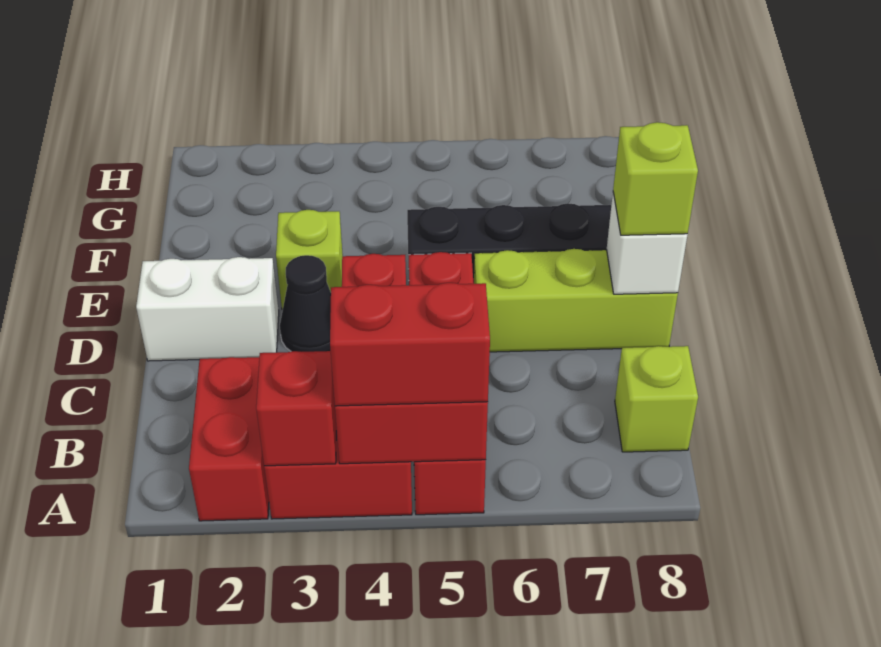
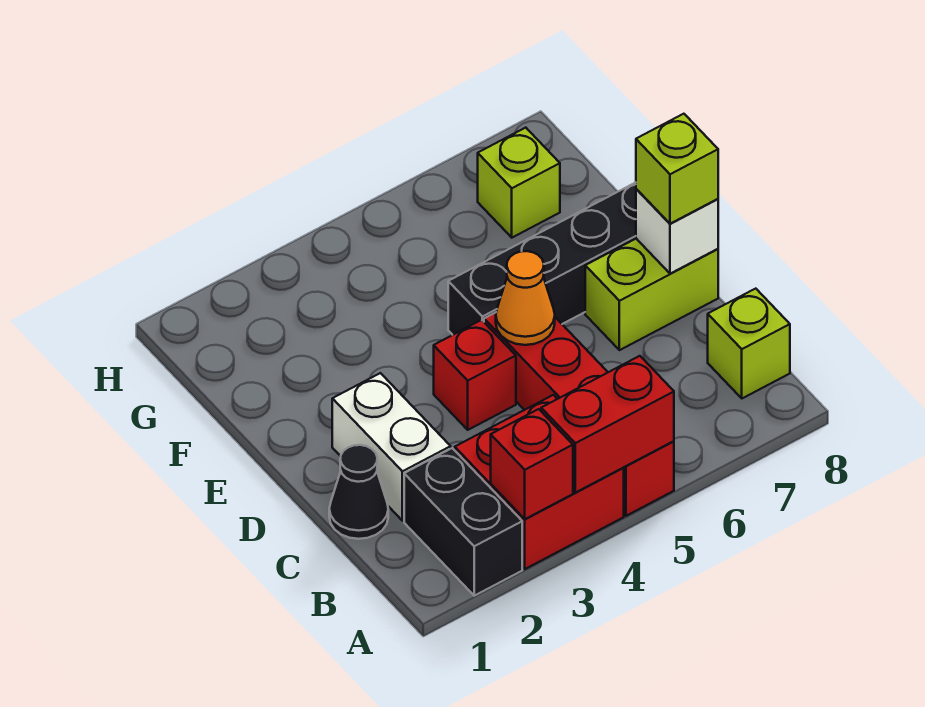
red 1x2 brick [189,357,269,521] -> black 1x2 brick [404,448,522,596]
red 1x2 brick [330,283,490,406] -> none
white 1x2 brick [136,257,279,361] -> white 1x2 brick turned to [332,373,451,521]
black 1x1 cone [280,255,331,352] -> black 1x1 cone moved to [329,445,388,539]
none -> orange 1x1 cone [496,251,555,345]
lime 1x3 brick [474,249,678,352] -> lime 1x2 brick [585,239,718,350]
lime 1x1 brick [276,210,343,310] -> lime 1x1 brick moved to [478,128,560,238]

